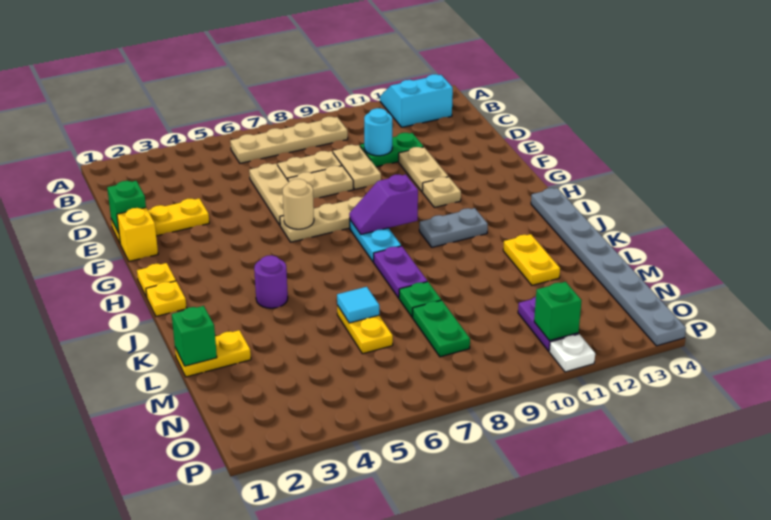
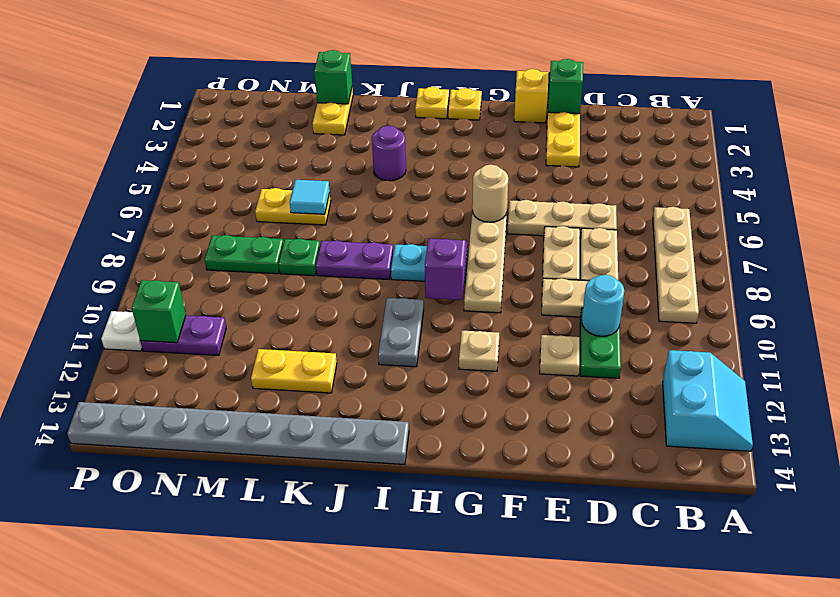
tan 1x2 plate [399,147,448,191] -> tan 1x1 plate [540,335,580,376]

